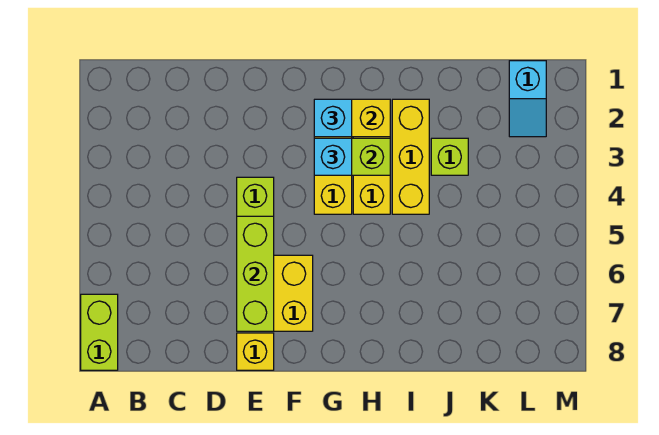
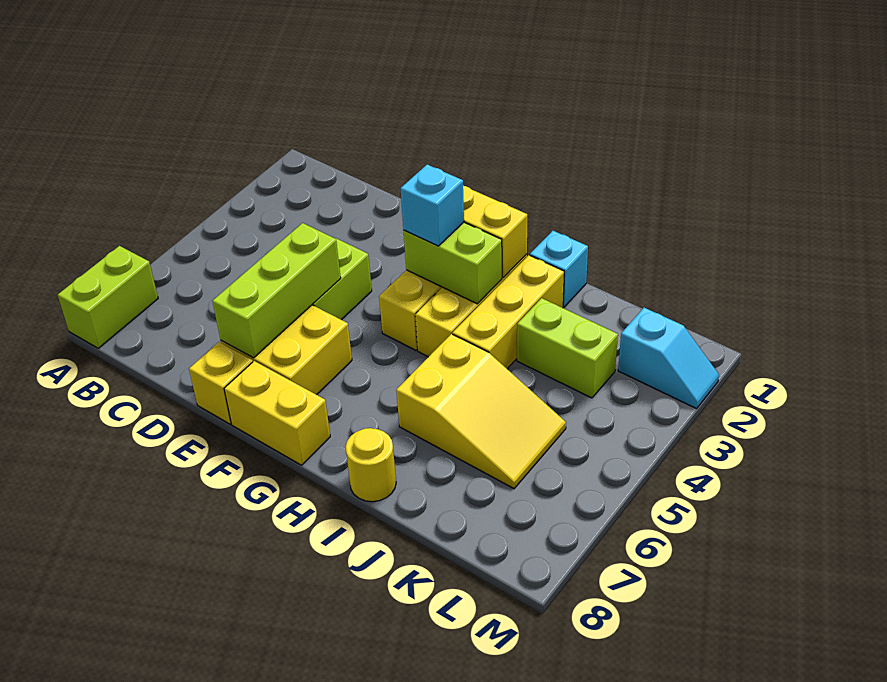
none -> yellow 1x2 brick [224,361,330,465]
cyan 1x1 brick [314,99,352,137] -> cyan 1x1 brick moved to [530,231,588,307]
none -> yellow 2x3 slope [396,334,566,488]
none -> yellow 1x1 round brick [346,428,396,502]
lime 1x1 brick [431,138,468,175] -> lime 1x2 brick [517,298,618,398]
cyan 1x2 slope [509,61,546,137] -> cyan 1x2 slope turned to [618,308,719,409]

